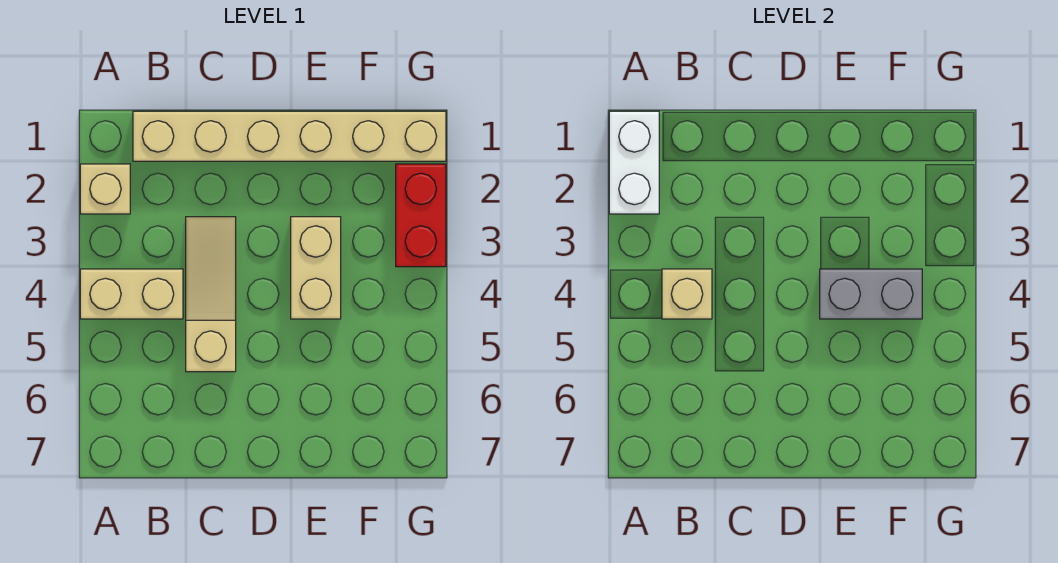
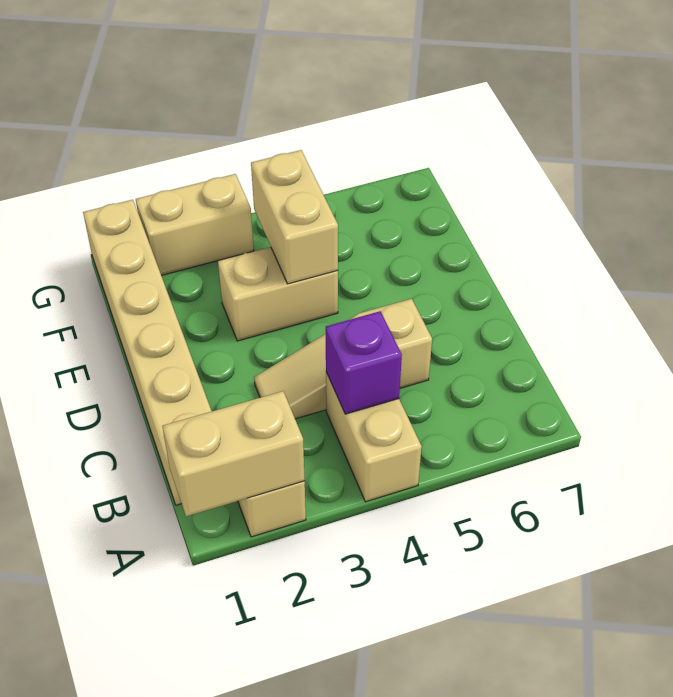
white 1x2 brick [609,111,659,214] -> tan 1x2 brick [162,391,305,517]
tan 1x1 brick [662,269,712,319] -> purple 1x1 brick [326,311,402,414]
grey 1x2 brick [820,269,922,319] -> tan 1x2 brick [251,150,338,284]
red 1x2 brick [396,164,446,267] -> tan 1x2 brick [136,174,254,275]

